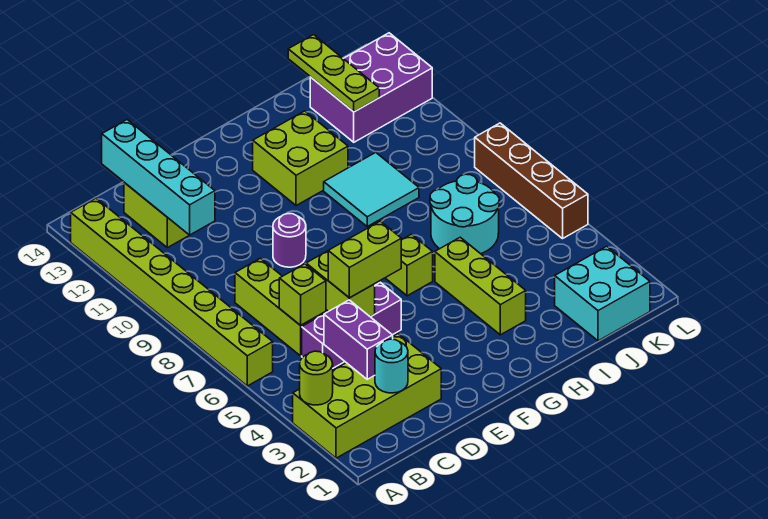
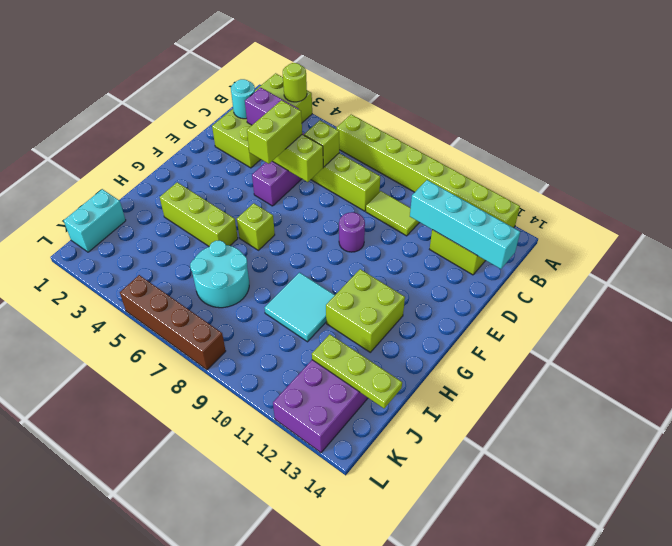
none -> lime 1x2 tile [366,191,420,236]
cyan 2x2 brick [555,246,650,341] -> cyan 1x2 brick [64,189,126,252]

